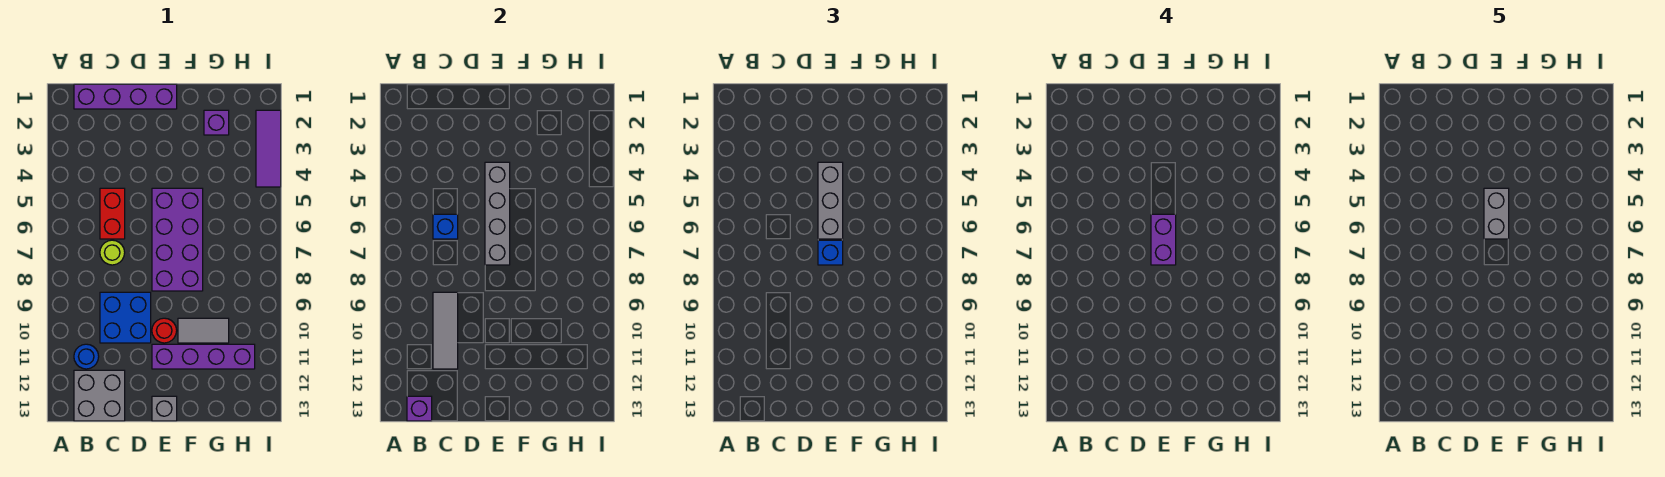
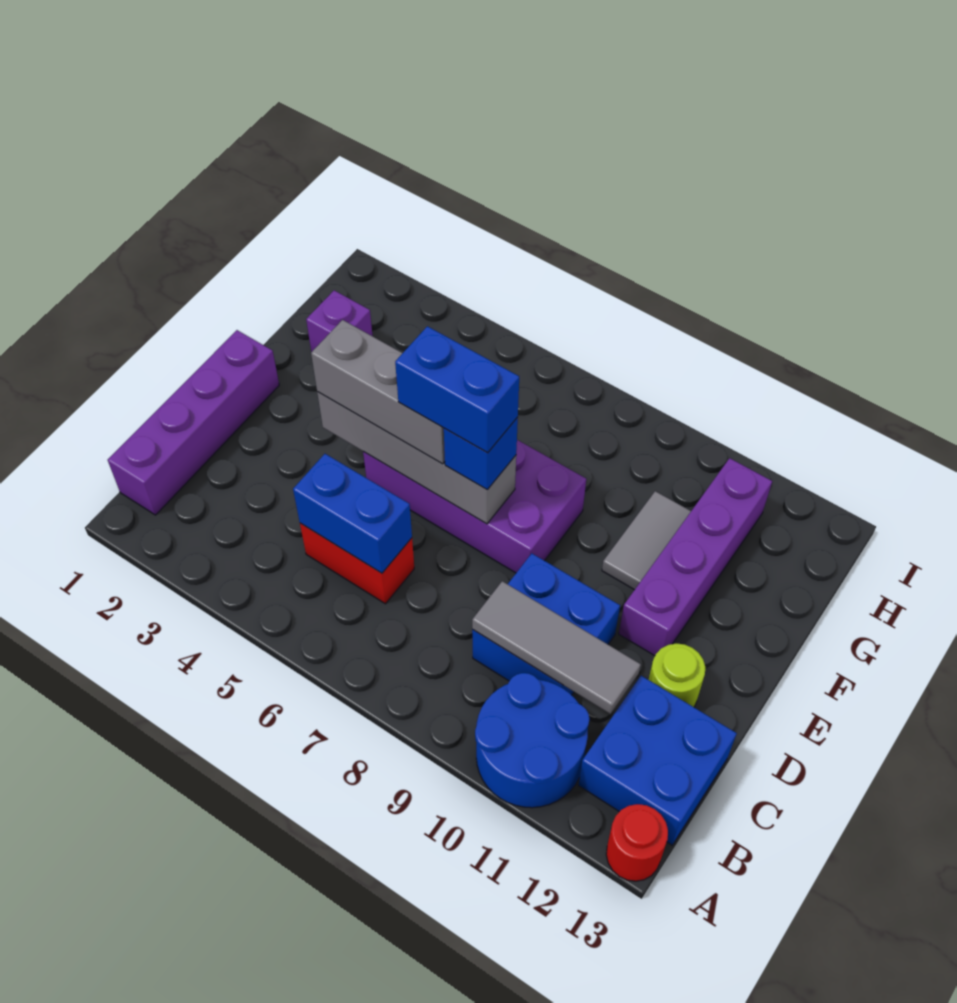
blue 1x1 round brick [74,344,99,369] -> blue 2x2 round brick [475,673,589,808]
grey 2x2 brick [74,370,125,421] -> blue 2x2 brick [578,676,737,845]
purple 1x1 brick [407,396,432,421] -> none
blue 1x1 brick [433,214,458,239] -> blue 1x2 brick [293,454,412,573]
lime 1x1 round brick [100,240,125,265] -> lime 1x1 round brick moved to [649,643,705,707]
grey 1x2 brick [1484,188,1509,239] -> none
purple 1x2 brick [1151,214,1176,265] -> blue 1x2 brick [395,326,519,453]
red 1x1 round brick [152,318,177,343] -> red 1x1 round brick moved to [606,804,668,881]
grey 1x1 brick [152,396,177,421] -> none
purple 1x3 tile [256,110,281,187] -> none

